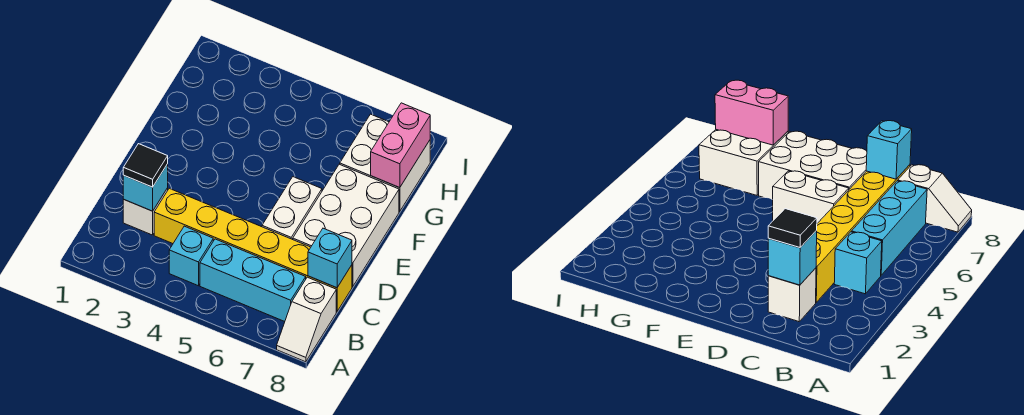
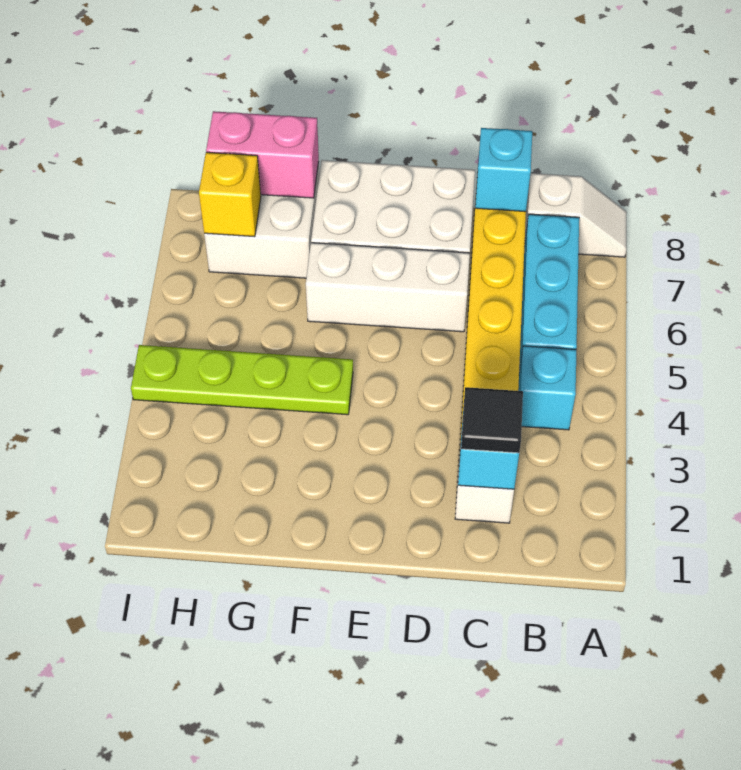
white 1x2 brick [262,177,322,239] -> white 1x3 brick [306,243,470,332]
none -> lime 1x4 plate [131,345,353,415]
none -> yellow 1x1 brick [199,152,261,237]

